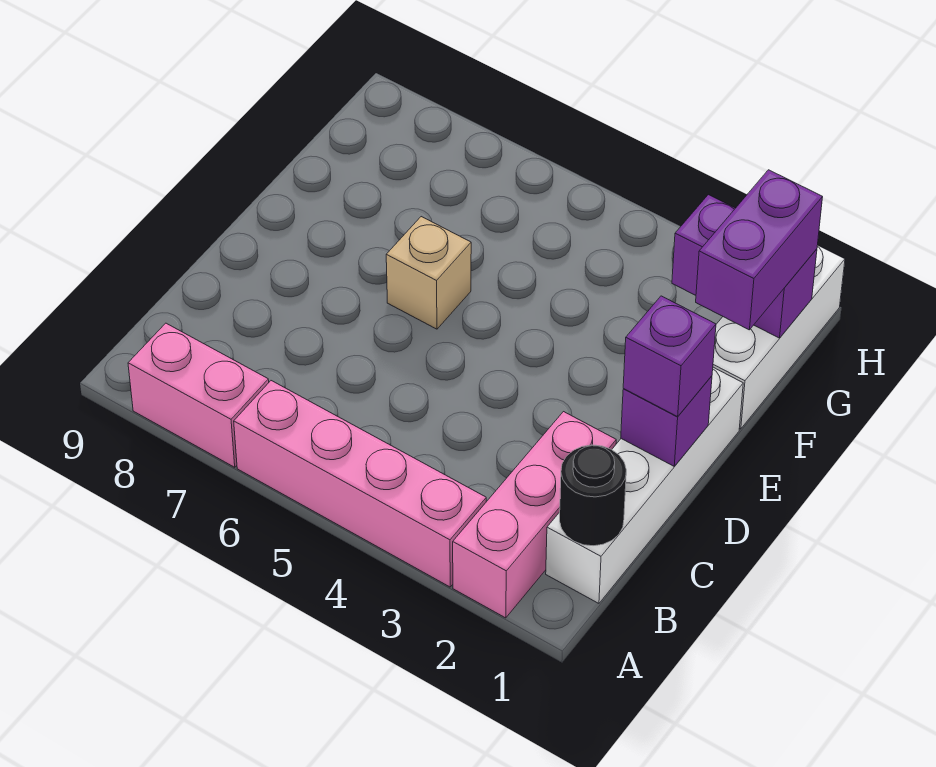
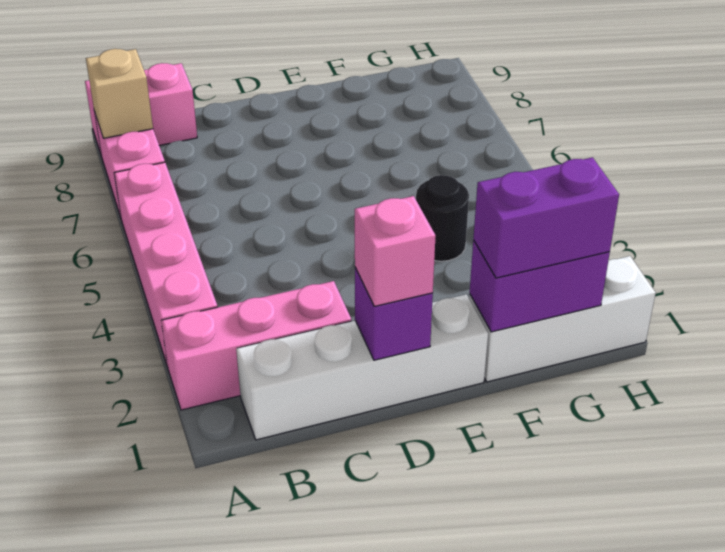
none -> pink 1x2 brick [85,63,197,154]
black 1x1 round brick [560,445,626,546] -> black 1x1 round brick moved to [416,175,469,261]
purple 1x1 brick [623,296,716,417] -> pink 1x1 brick [355,196,436,306]
tan 1x1 brick [386,217,471,329] -> tan 1x1 brick moved to [86,49,153,138]
purple 1x2 brick [672,195,817,338] -> purple 1x2 brick turned to [470,240,610,332]

